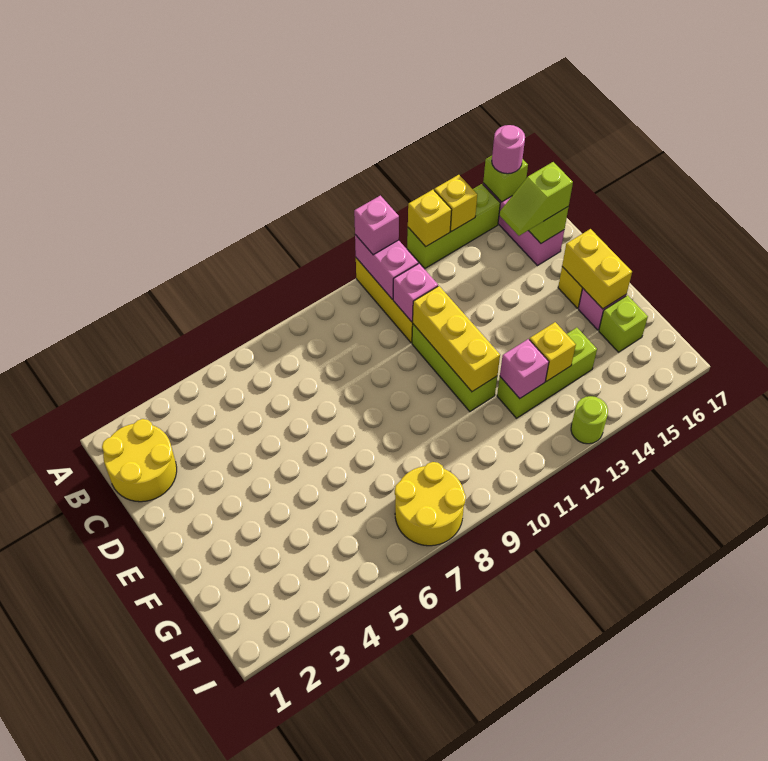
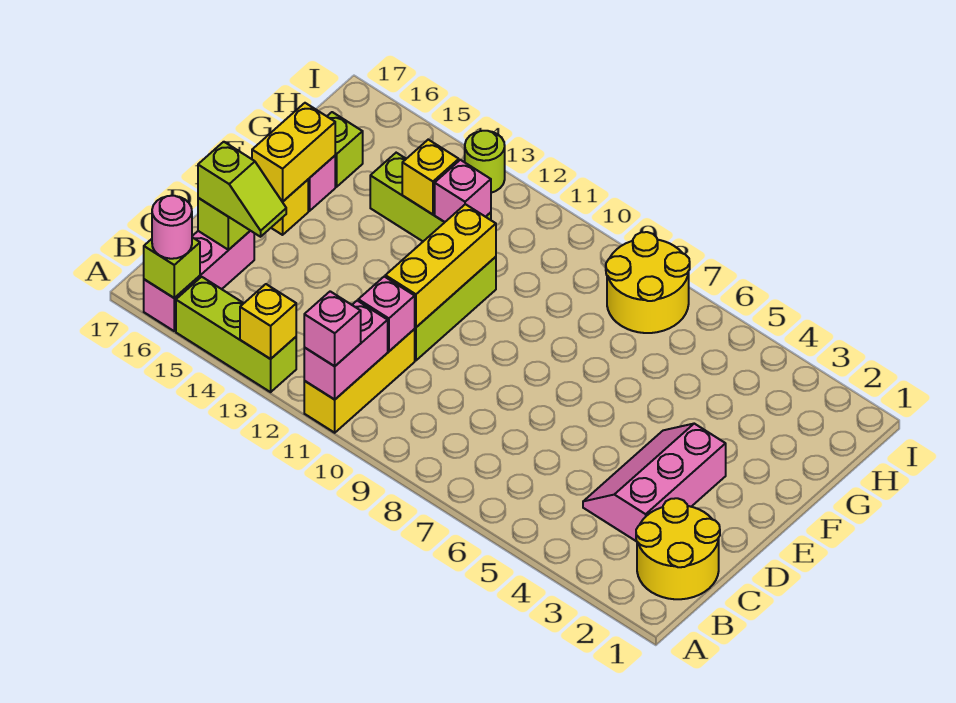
yellow 1x1 brick [434,175,477,232] -> none
none -> pink 2x3 slope [583,424,726,542]

